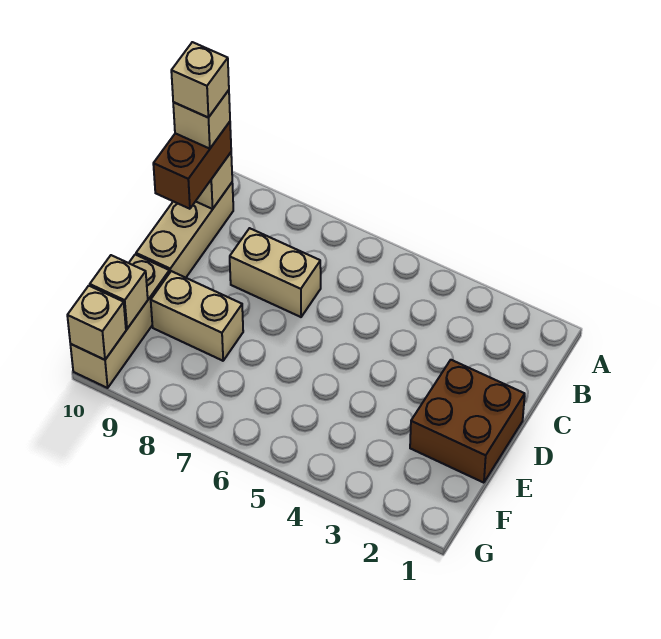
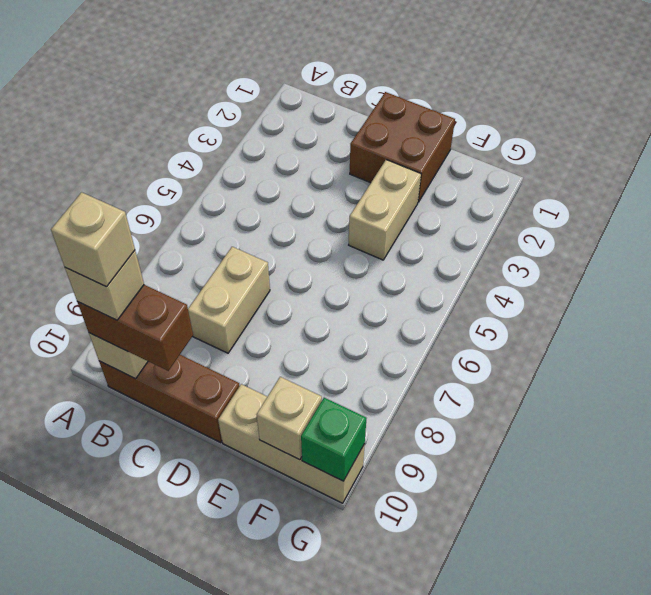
tan 1x3 brick [136,183,233,278] -> brown 1x3 brick [99,355,240,442]
tan 1x2 brick [151,271,243,361] -> tan 1x2 brick moved to [349,160,421,260]
tan 1x1 brick [67,286,126,360] -> green 1x1 brick [301,398,367,481]

